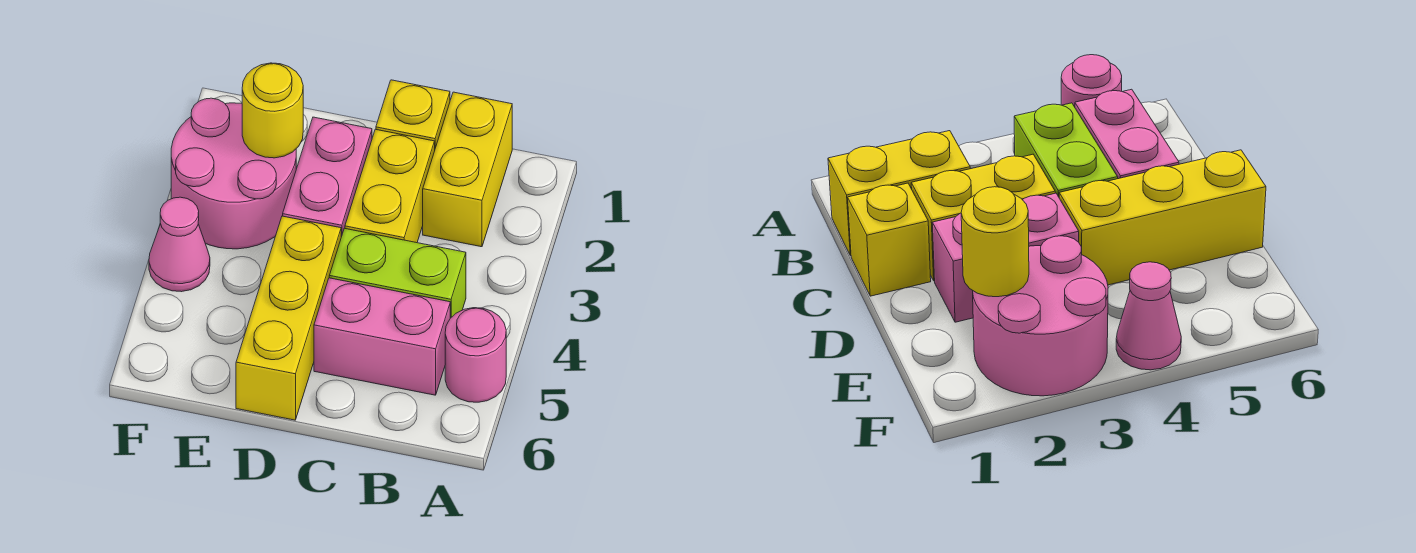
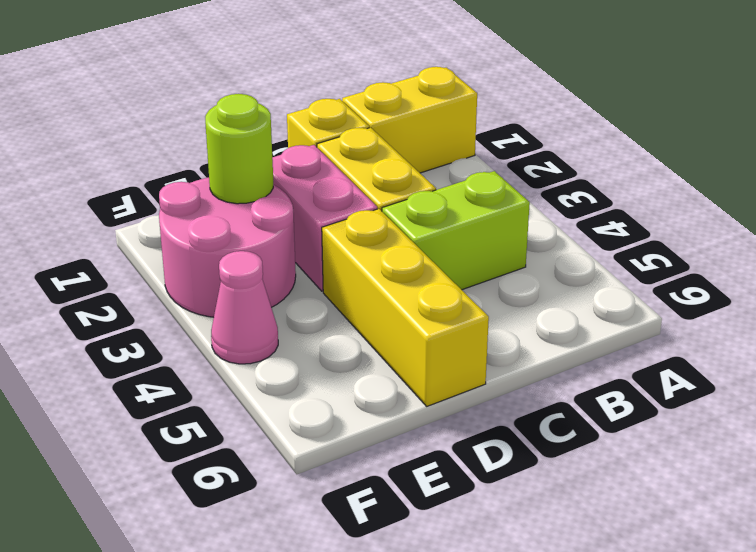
pink 1x1 round brick [445,308,506,402] -> none
yellow 1x2 brick [423,92,512,247] -> yellow 1x2 brick turned to [342,67,477,173]
pink 1x2 brick [314,278,450,395] -> none
yellow 1x1 round brick [242,63,303,158] -> lime 1x1 round brick [205,94,273,204]

